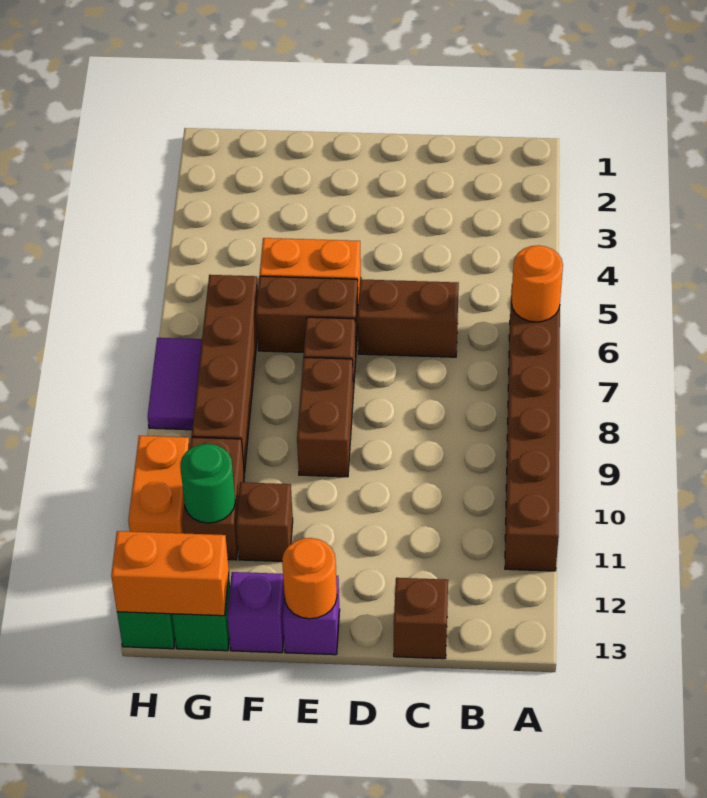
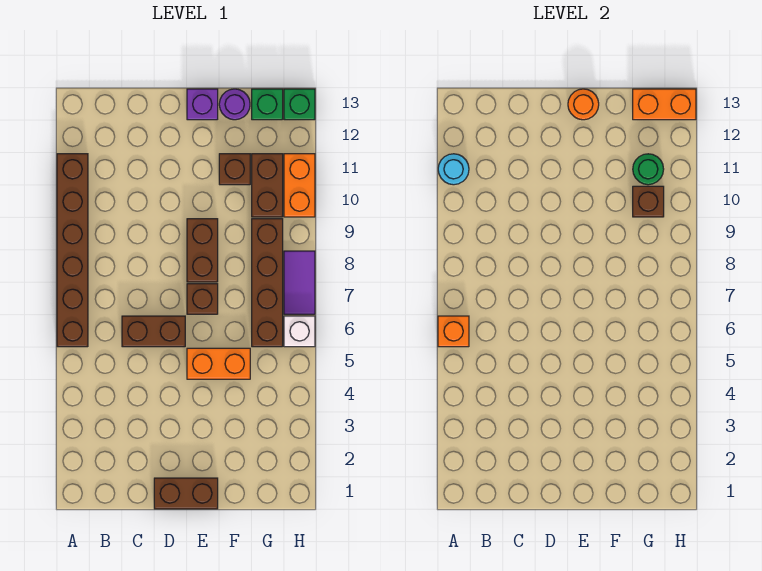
orange 1x1 round brick [511,245,563,322] -> orange 1x1 brick [438,316,469,347]
none -> cyan 1x1 round brick [438,154,469,185]
brown 1x1 brick [394,578,448,659] -> brown 1x1 brick moved to [633,186,664,217]
brown 1x2 brick [256,276,358,352] -> brown 1x2 brick moved to [154,478,218,509]
purple 1x1 brick [227,572,284,653] -> purple 1x1 round brick [219,89,250,120]
none -> white 1x1 brick [284,316,315,347]

